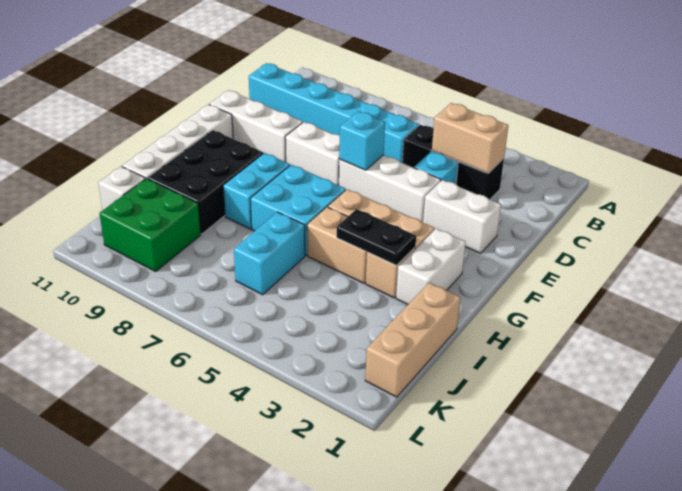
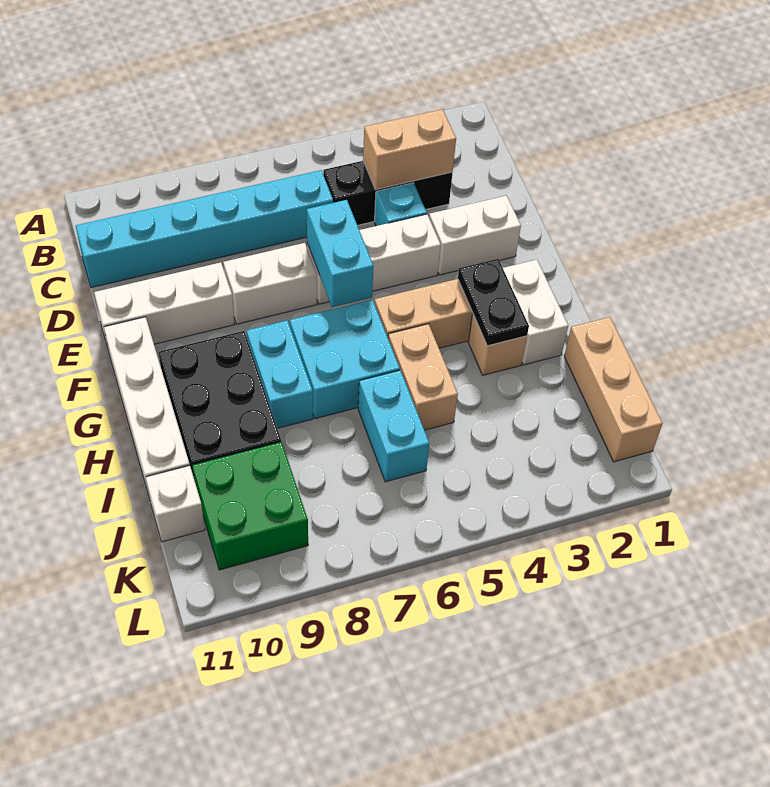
cyan 1x1 brick [339,111,385,170] -> cyan 1x2 brick [307,200,373,307]
black 1x2 plate [337,209,416,265] -> black 1x2 plate turned to [458,259,529,346]
tan 1x2 brick [307,207,367,283] -> tan 1x2 brick turned to [388,324,458,430]

